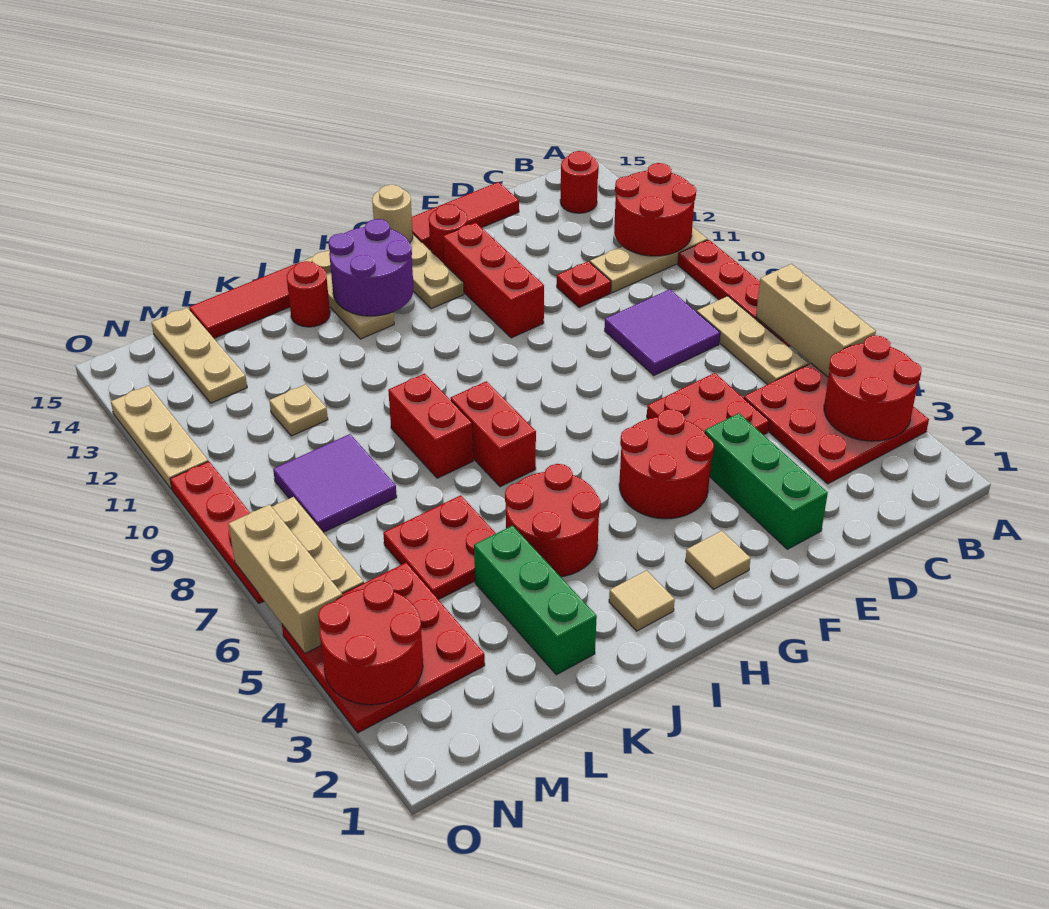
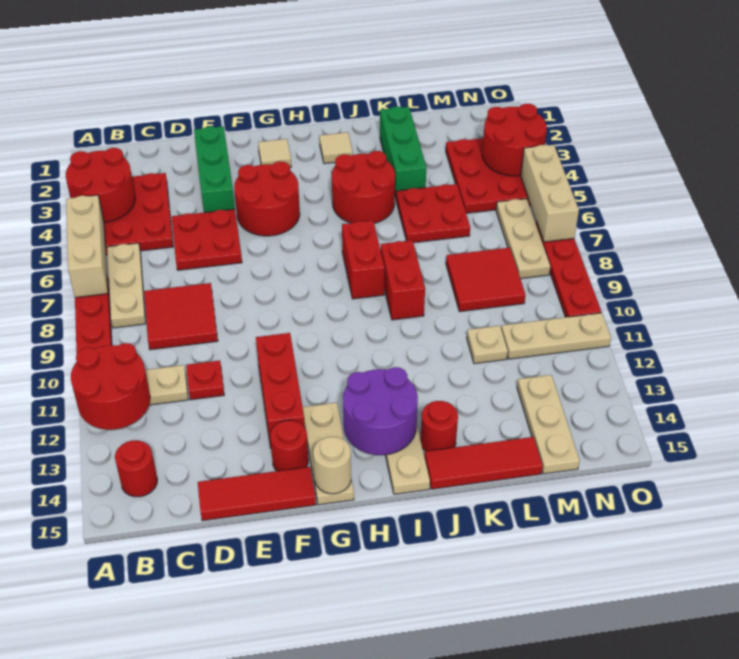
purple 2x2 tile [605,289,720,375] -> red 2x2 tile [144,283,218,350]
purple 2x2 tile [273,434,397,532] -> red 2x2 tile [446,248,525,312]
tan 1x3 plate [111,386,208,490] -> tan 1x3 plate turned to [501,313,611,359]

